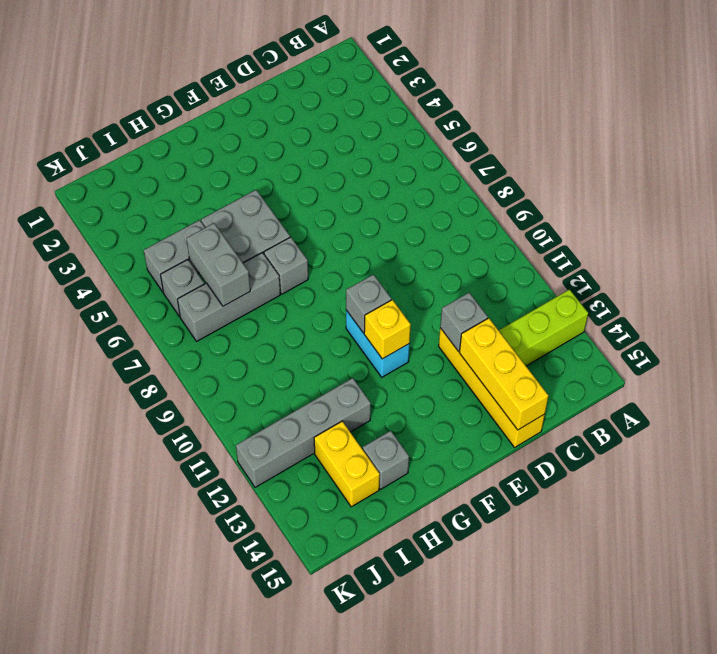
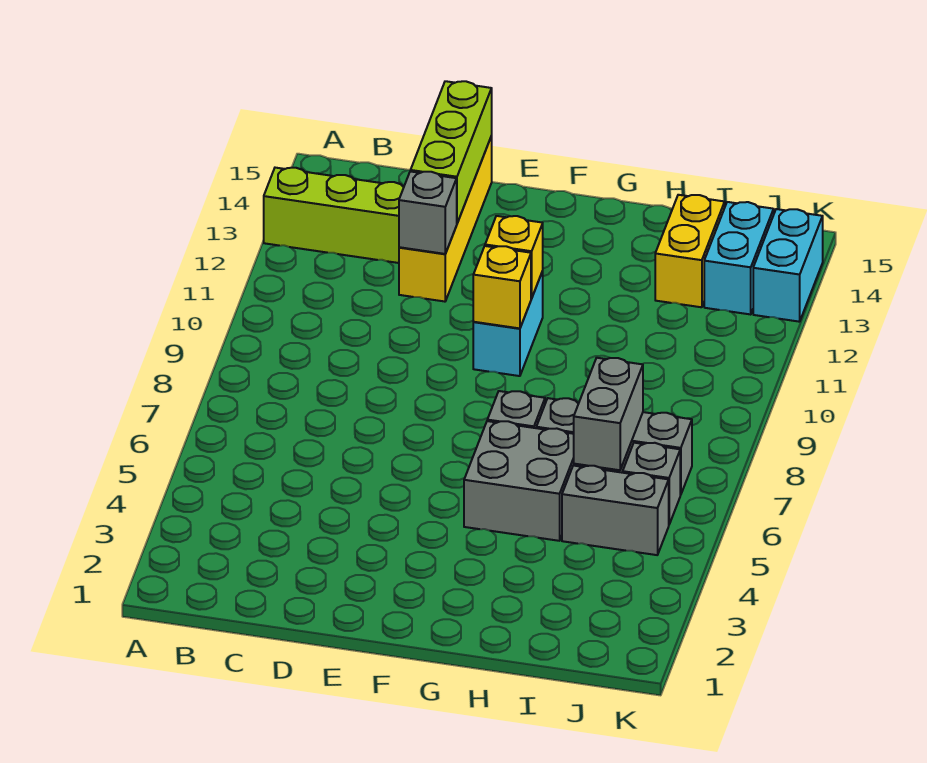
yellow 1x3 brick [459,318,548,430] -> lime 1x3 brick [411,81,492,223]
grey 1x1 brick [346,274,391,333] -> yellow 1x1 brick [473,246,531,328]
grey 1x4 brick [236,378,371,487] -> none
grey 1x1 brick [363,431,409,489] -> none
none -> cyan 1x2 brick [704,202,774,314]
none -> cyan 1x2 brick [753,209,823,322]

